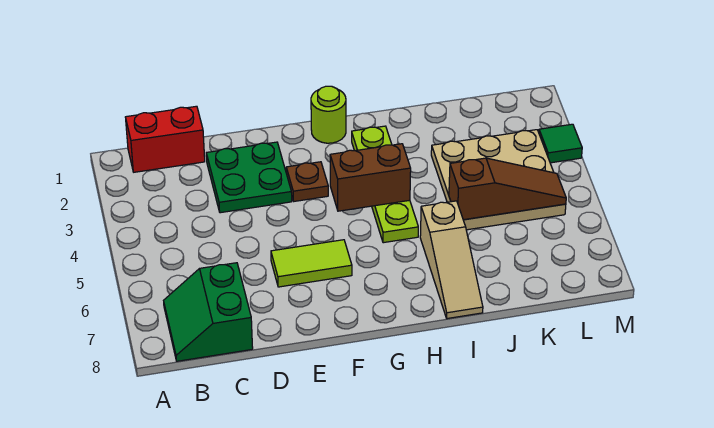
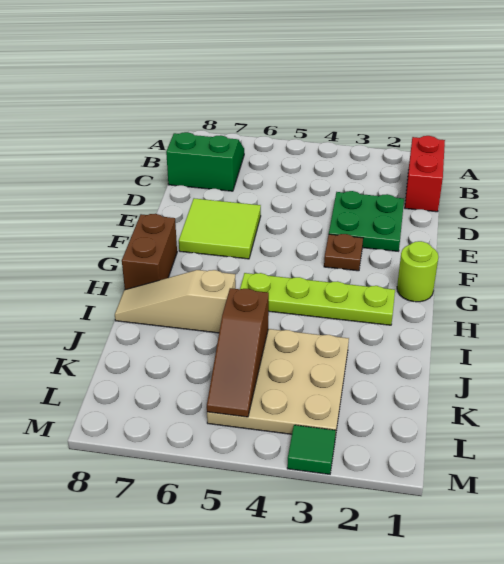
lime 1x2 tile [271,240,352,287] -> lime 2x2 tile [179,198,261,259]
brown 1x2 brick [330,144,411,211] -> brown 1x2 brick moved to [122,214,177,290]

